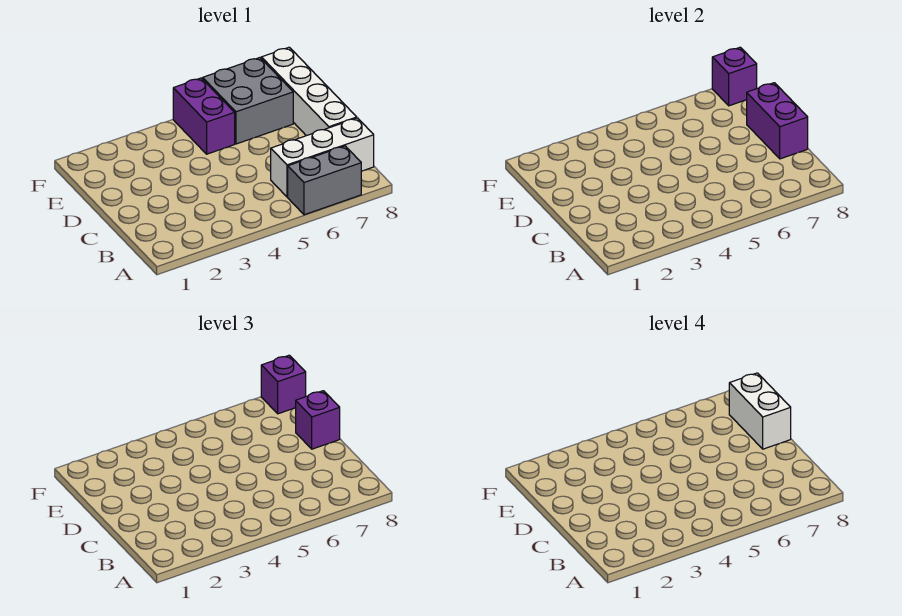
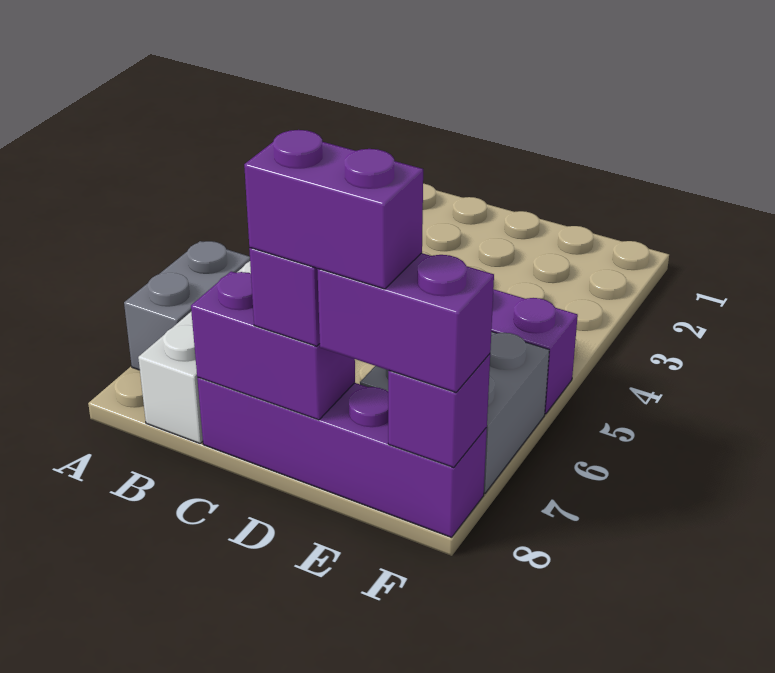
white 1x4 brick [261,47,357,136] -> purple 1x4 brick [197,377,487,537]
white 1x2 brick [729,373,791,449] -> purple 1x2 brick [244,130,423,289]
purple 1x1 brick [261,355,306,414] -> purple 1x2 brick [318,253,494,392]

